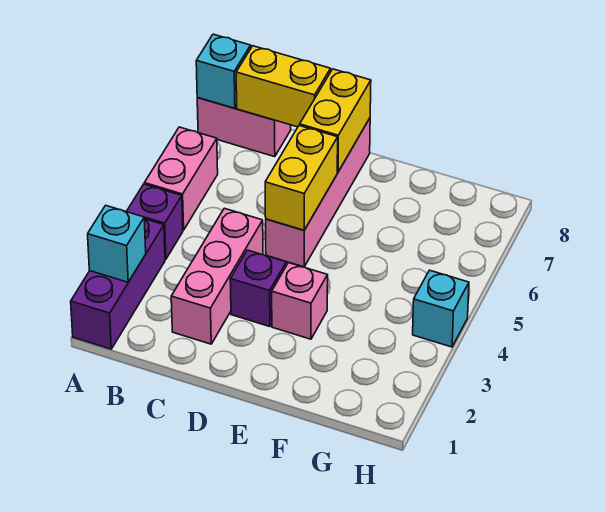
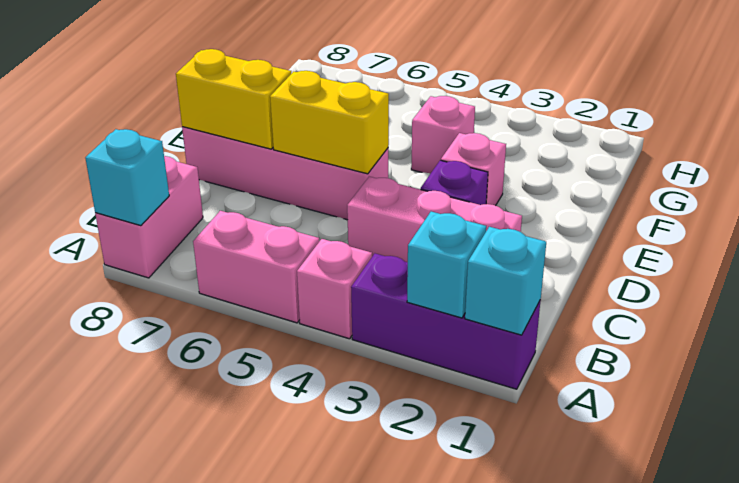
purple 1x1 brick [126,184,183,259] -> pink 1x1 brick [297,239,372,339]
yellow 1x2 brick [236,46,331,127] -> none
none -> pink 1x1 brick [411,96,475,174]
cyan 1x1 brick [413,270,469,347] -> cyan 1x1 brick moved to [465,227,546,335]

